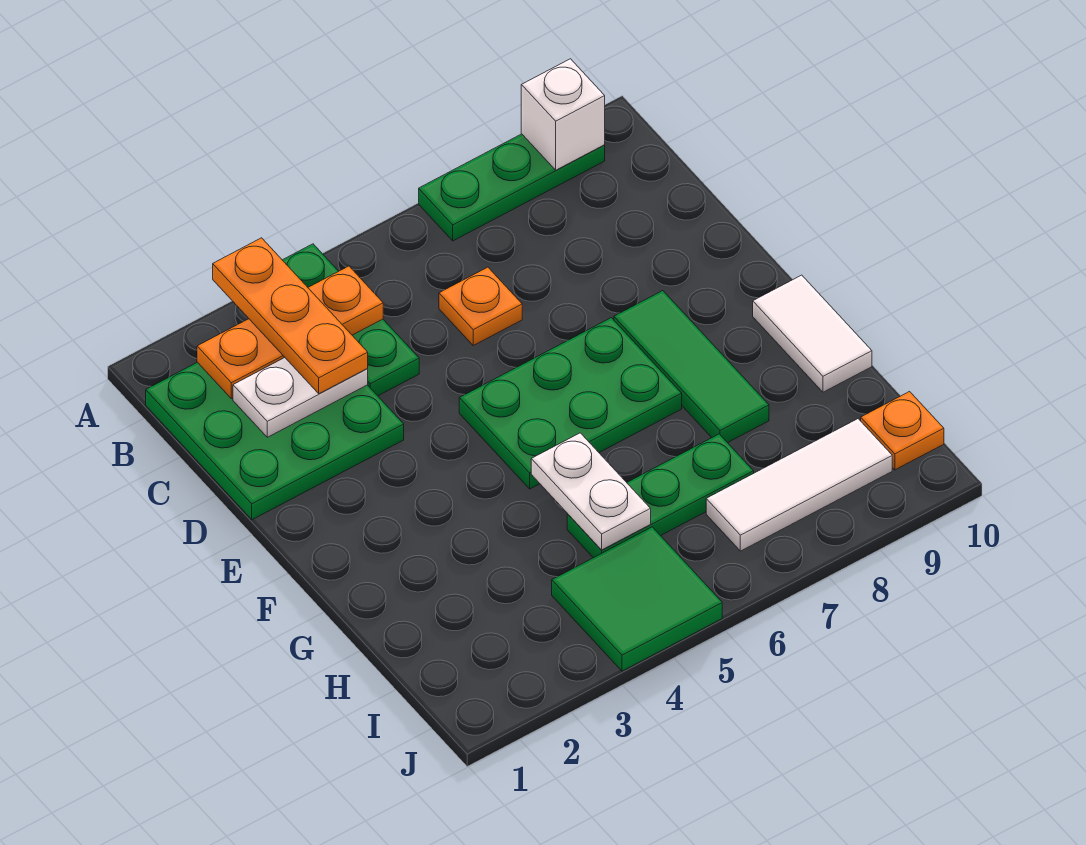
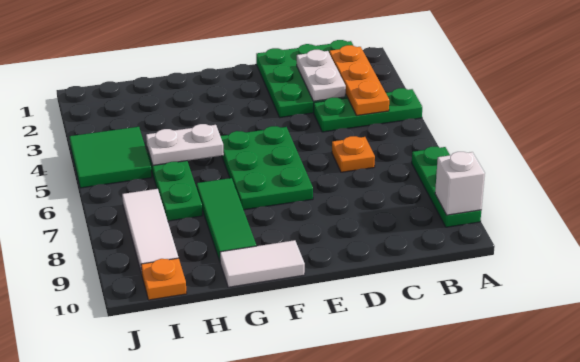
orange 1x3 plate [213,238,368,394] -> none
green 1x3 tile [614,291,769,443] -> green 1x3 tile turned to [197,178,256,261]

